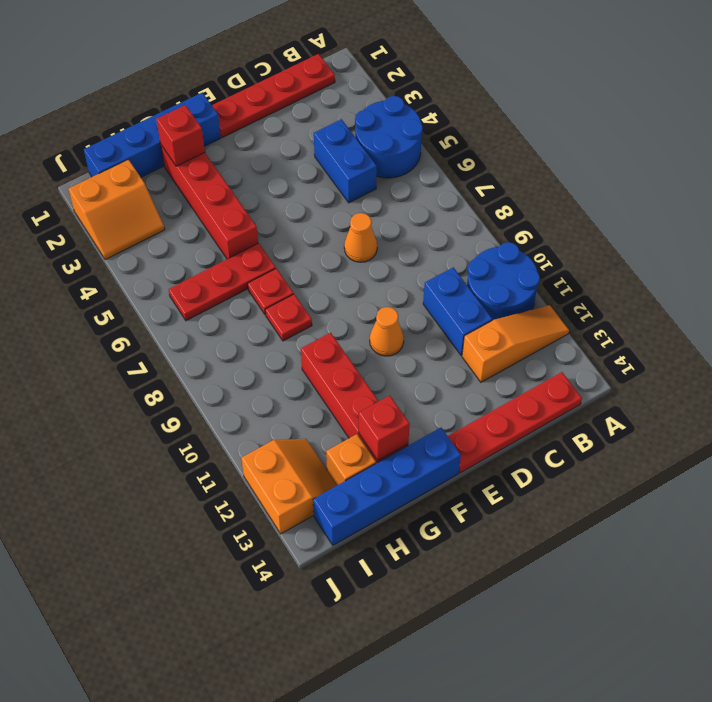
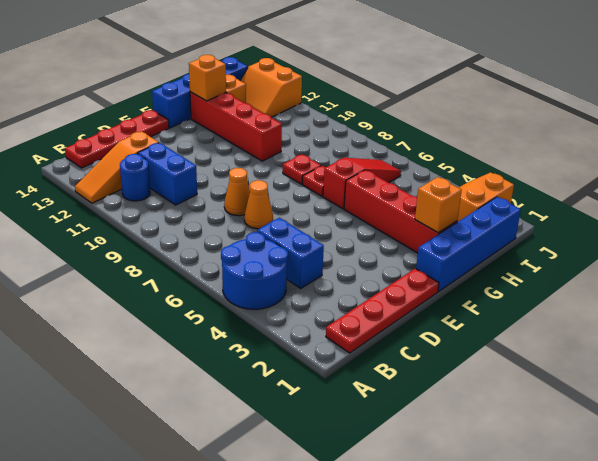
blue 2x2 round brick [467,242,540,321] -> blue 1x1 round brick [120,154,150,201]
orange 1x1 cone [370,307,404,356] -> orange 1x1 cone moved to [224,168,250,216]
red 1x1 brick [156,105,205,166] -> orange 1x1 brick [415,177,462,233]
red 1x3 plate [168,243,276,321] -> red 1x3 slope [323,158,401,209]
red 1x1 brick [359,396,410,460] -> orange 1x1 brick [189,55,226,101]

